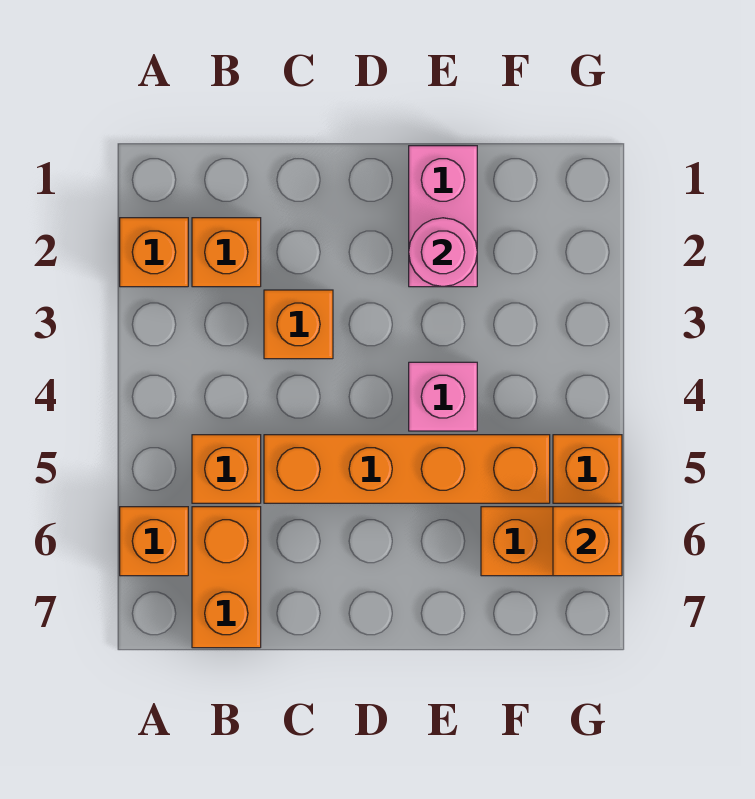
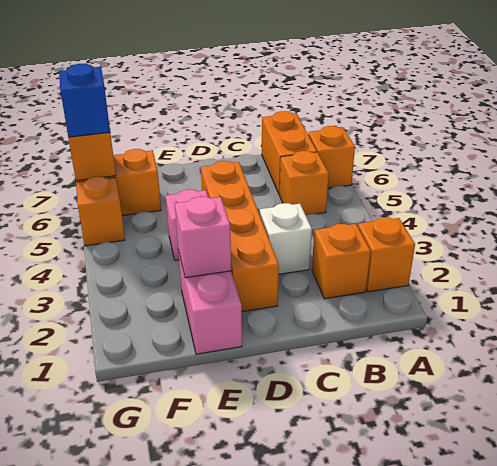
orange 1x1 brick [264,290,333,359] -> white 1x1 brick [259,203,312,274]
orange 1x4 brick [264,435,550,503] -> orange 1x4 brick turned to [201,161,279,312]
pink 1x1 round brick [409,218,477,287] -> pink 1x1 brick [175,197,231,278]
none -> blue 1x1 brick [59,64,110,137]

